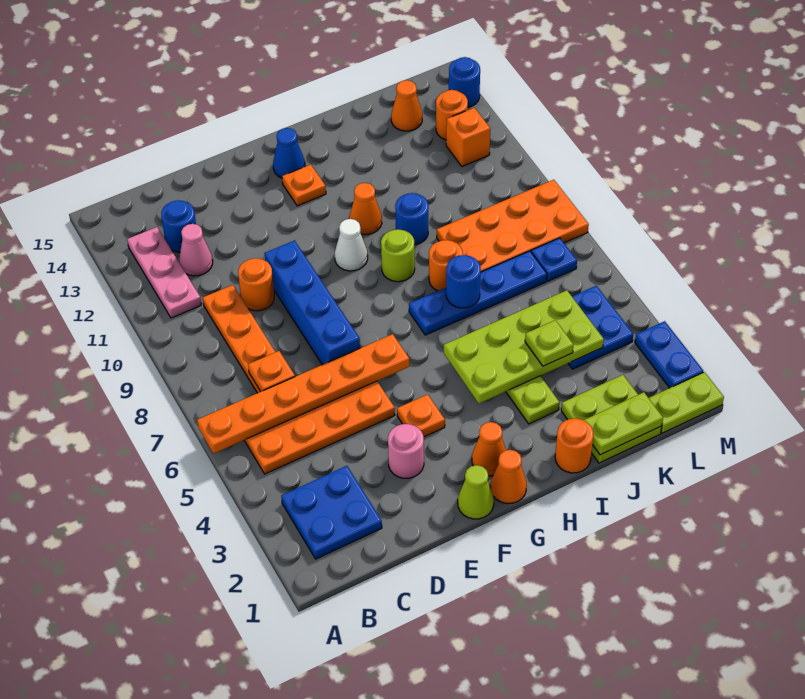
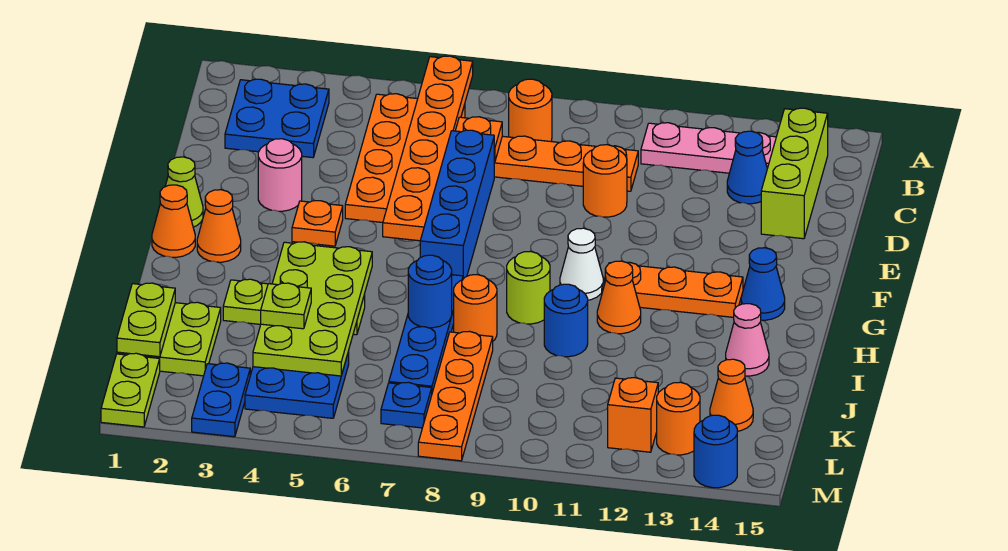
none -> lime 1x3 brick [761,108,828,239]
pink 1x1 cone [179,224,213,276] -> pink 1x1 cone moved to [726,304,769,376]
blue 1x1 round brick [161,200,196,252] -> blue 1x1 cone [727,131,767,204]
blue 1x4 brick [264,241,360,365] -> blue 1x4 brick turned to [420,130,494,279]
orange 1x1 plate [282,164,326,206] -> orange 1x3 plate [602,262,743,317]
orange 1x1 round brick [555,418,594,473] -> orange 1x1 round brick moved to [509,79,552,141]
orange 2x4 plate [437,180,589,272] -> orange 1x4 plate [418,331,493,461]
blue 1x2 plate [635,321,703,388] -> blue 1x2 plate turned to [192,363,250,437]

